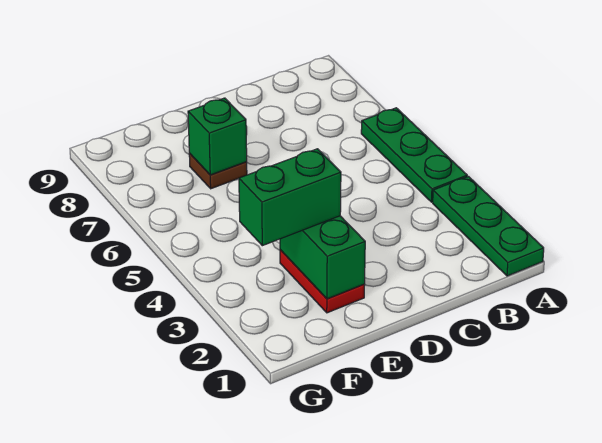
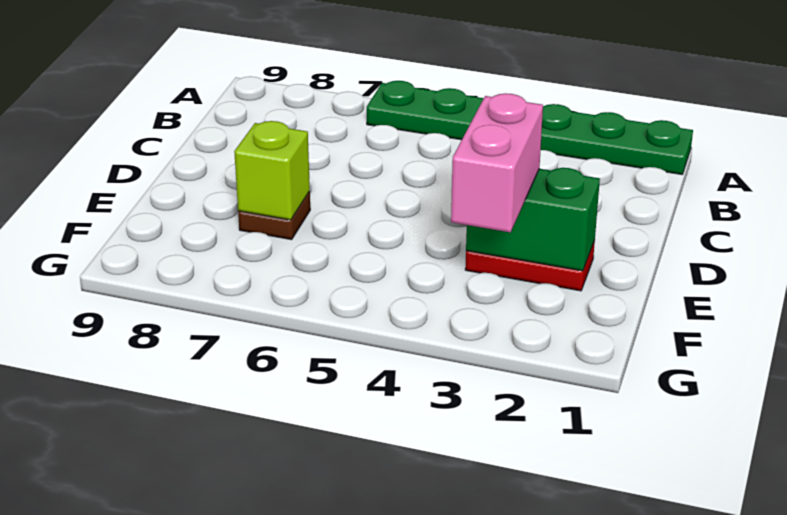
green 1x2 brick [239,149,341,246] -> pink 1x2 brick [451,93,543,232]
green 1x1 brick [188,98,247,175] -> lime 1x1 brick [234,121,310,220]

